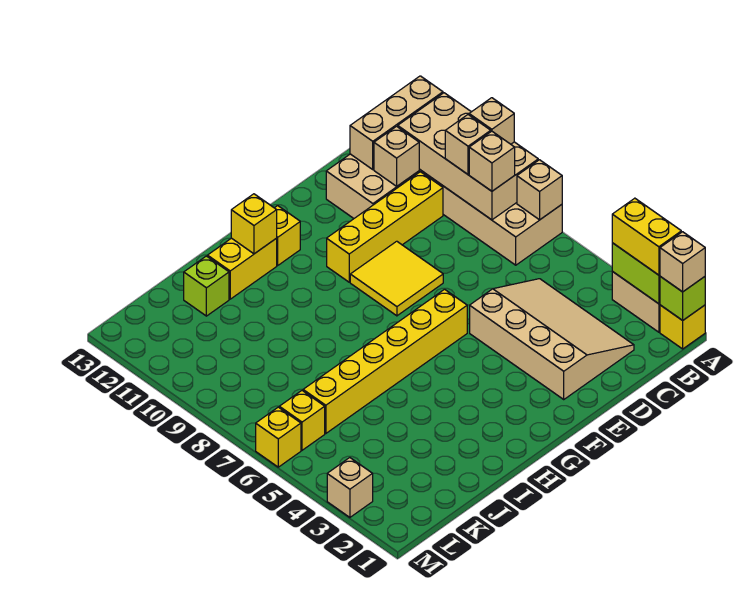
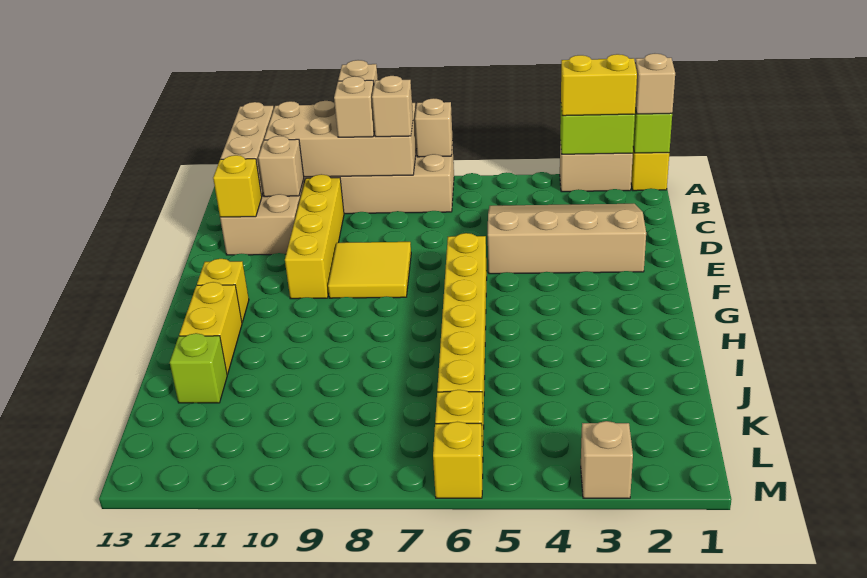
yellow 1x1 brick [231,194,277,254] -> yellow 1x1 brick moved to [213,155,262,217]

